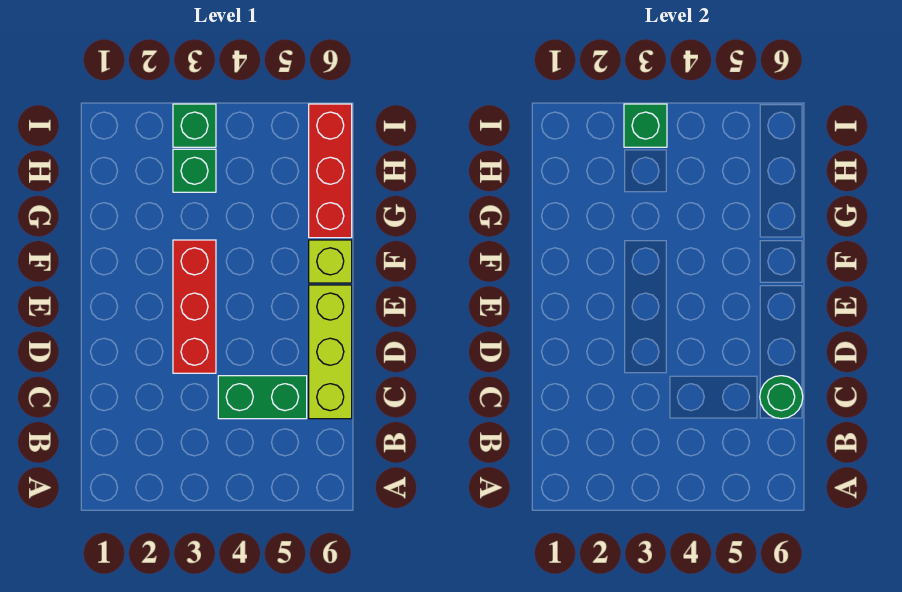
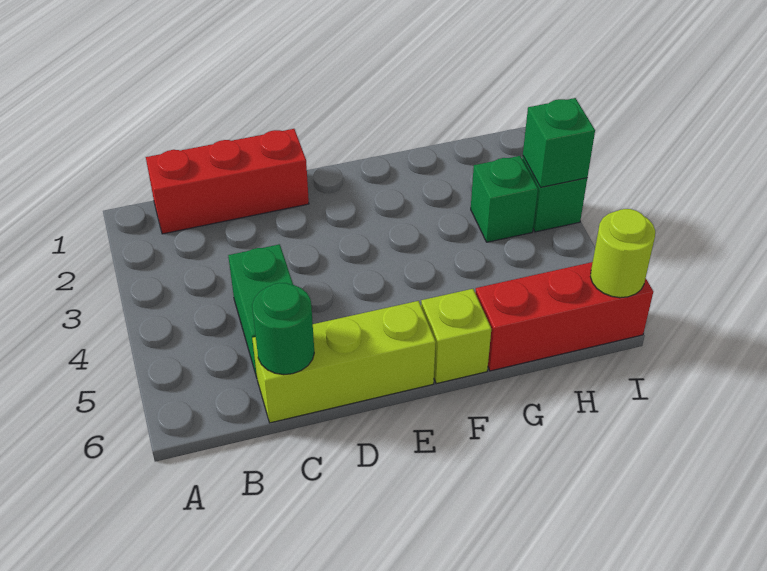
red 1x3 brick [173,240,216,373] -> red 1x3 brick moved to [146,129,309,234]
none -> lime 1x1 round brick [590,209,655,298]

